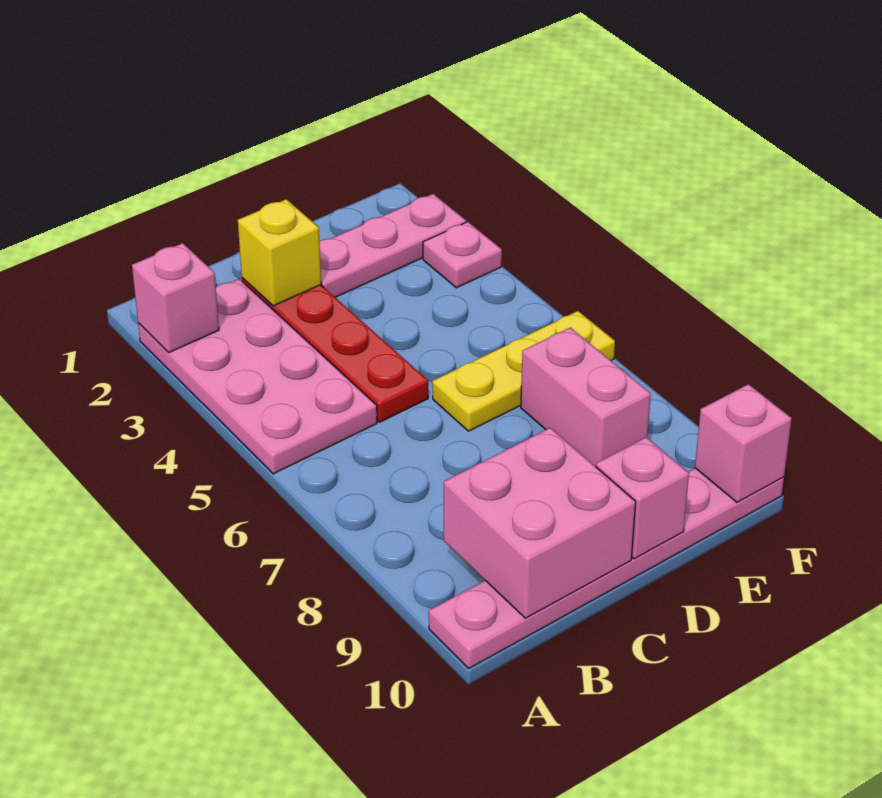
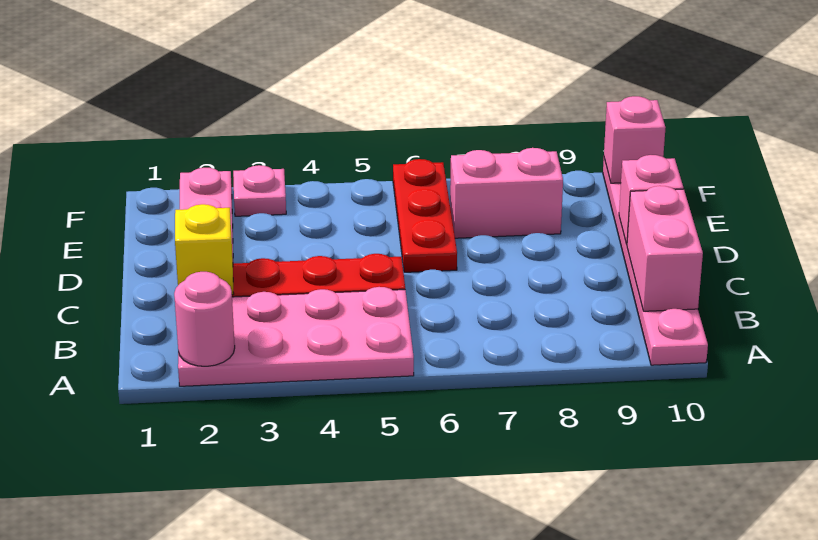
pink 1x1 brick [132,243,219,352] -> pink 1x1 round brick [174,272,235,366]
pink 2x2 brick [444,428,636,618] -> pink 1x2 brick [627,186,703,311]
yellow 1x3 plate [432,311,615,431] -> red 1x3 plate [393,159,457,272]

